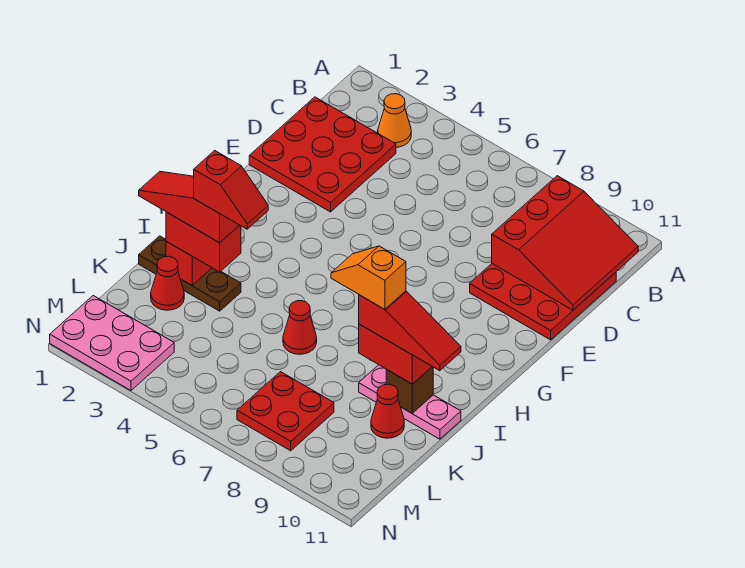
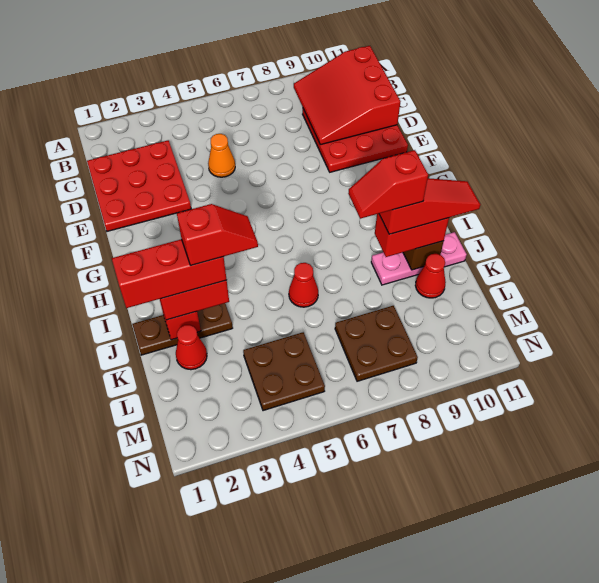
orange 1x1 cone [378,94,411,147] -> orange 1x1 cone moved to [208,134,235,177]
red 3x3 slope [492,176,638,310] -> red 3x3 slope turned to [294,46,400,145]
red 1x3 slope [139,171,239,243] -> red 1x3 brick [112,239,227,308]
orange 1x2 slope [331,246,406,309] -> red 1x2 slope [348,150,428,219]
none -> brown 2x2 plate [243,332,325,411]
red 2x2 plate [237,372,334,451] -> brown 2x2 plate [335,306,418,381]
pink 2x3 plate [50,296,174,390] -> none

